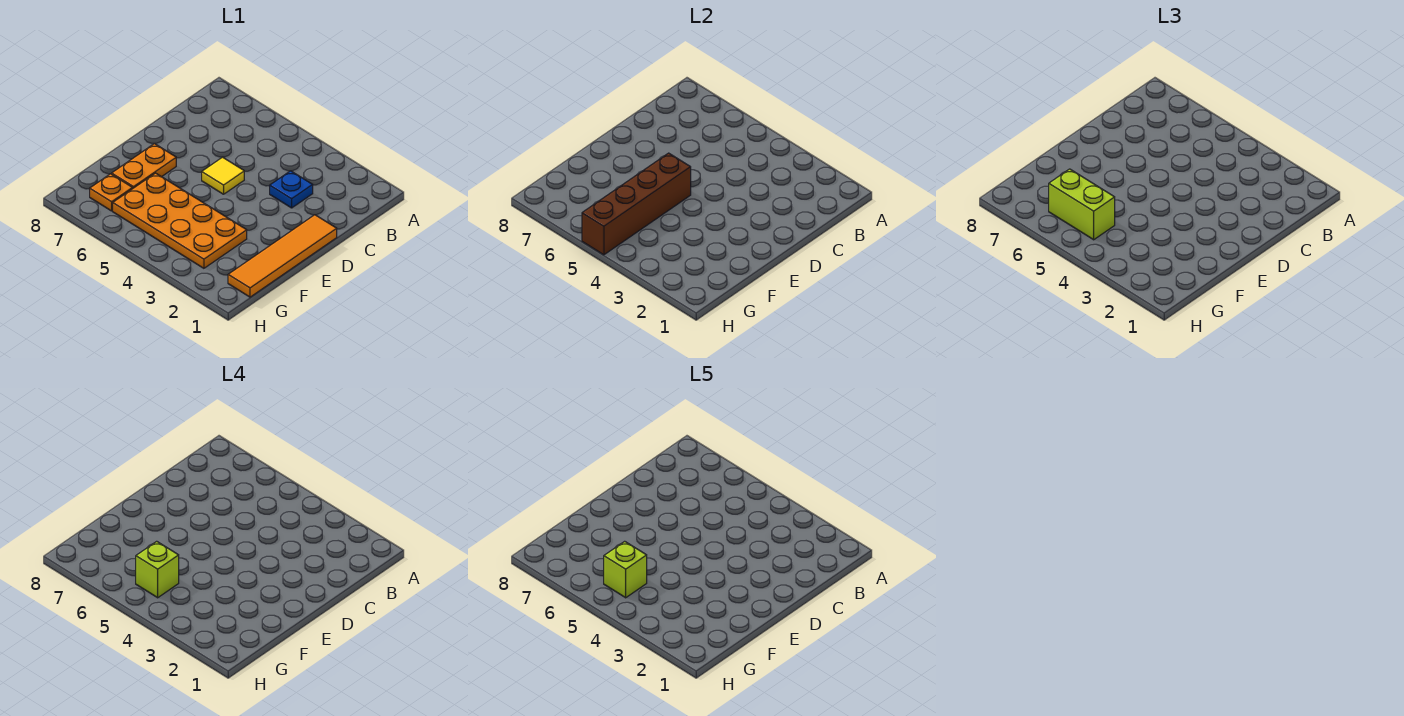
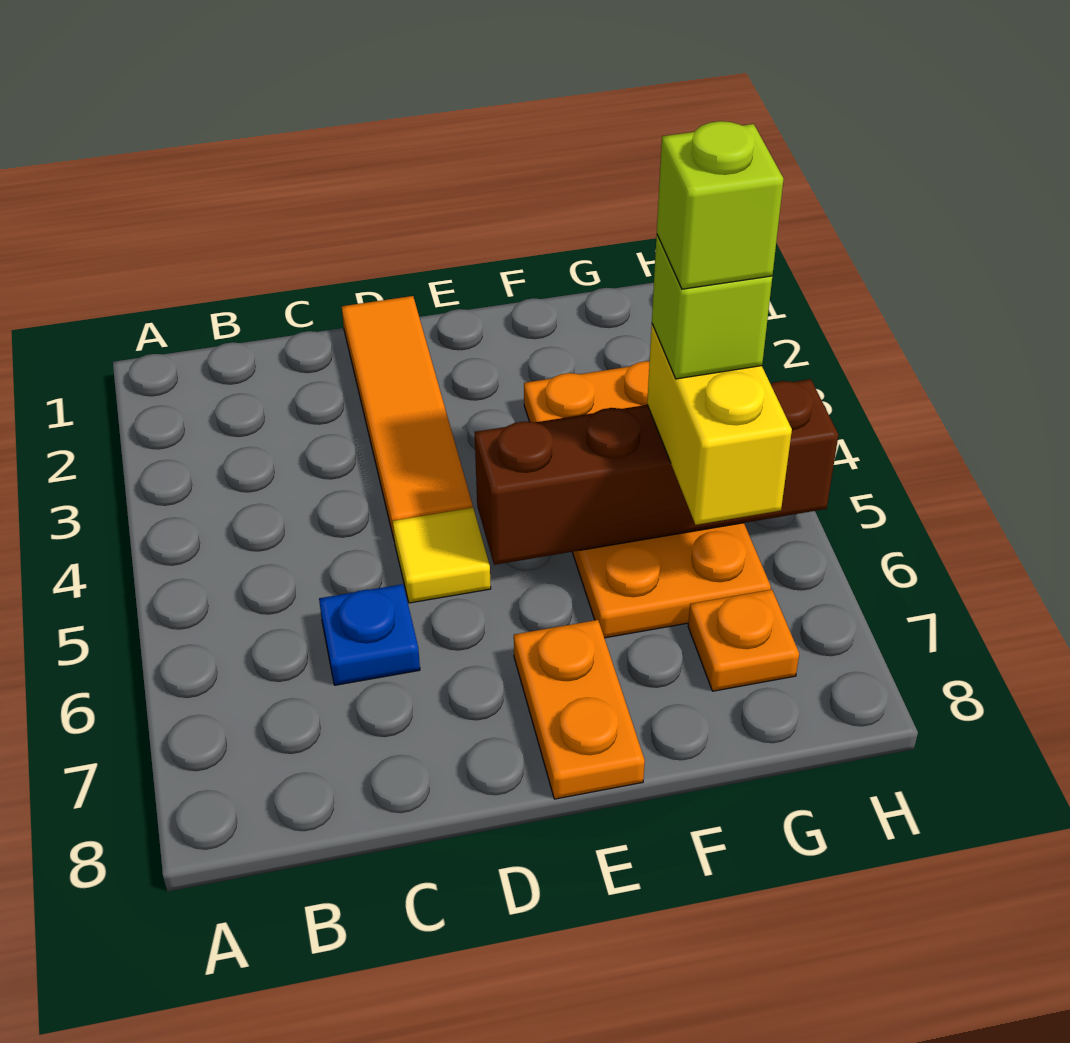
blue 1x1 plate [270,171,313,208] -> blue 1x1 plate moved to [319,584,420,685]
orange 1x4 tile [228,215,337,297] -> orange 1x4 tile turned to [342,296,473,538]
orange 1x2 plate [112,144,176,188] -> orange 1x2 plate turned to [514,620,645,799]
lime 1x2 brick [1049,169,1115,240] -> yellow 1x2 brick [647,324,792,525]

